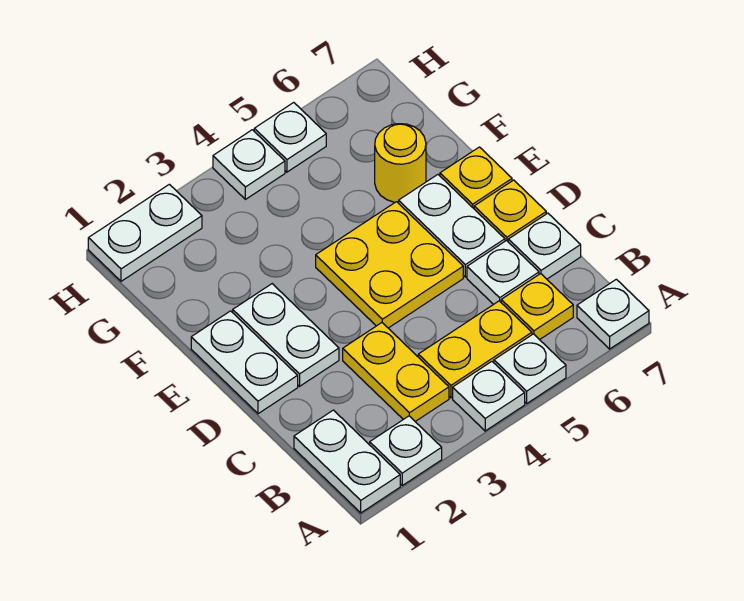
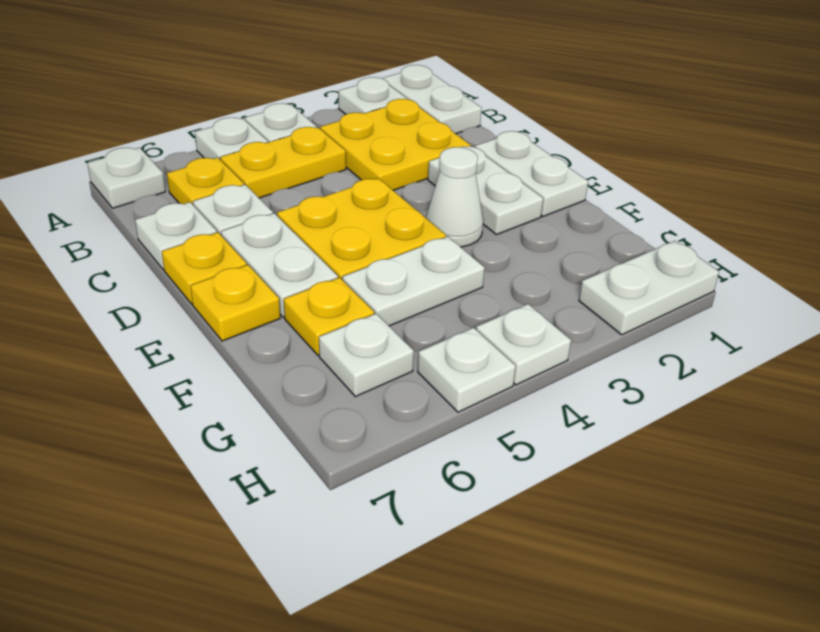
yellow 1x2 plate [343,323,449,421] -> yellow 2x2 plate [320,99,471,190]
none -> white 1x1 cone [426,147,483,247]
none -> white 1x2 plate [342,236,485,326]
yellow 1x1 round brick [375,124,426,203] -> yellow 1x1 plate [284,278,374,355]
none -> white 1x1 plate [319,314,414,397]

